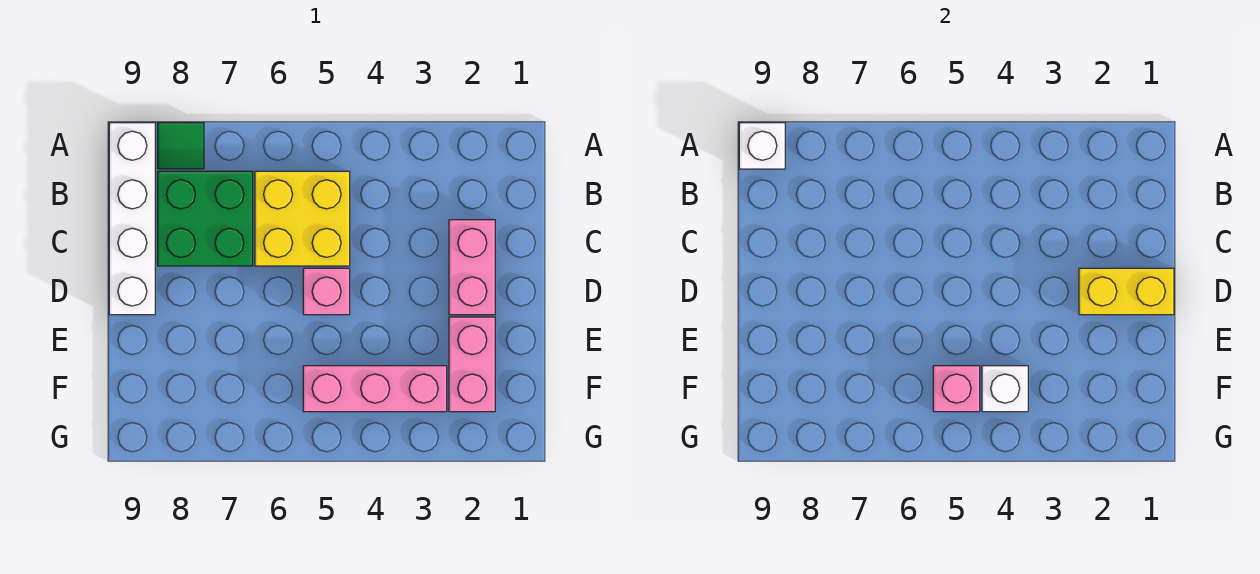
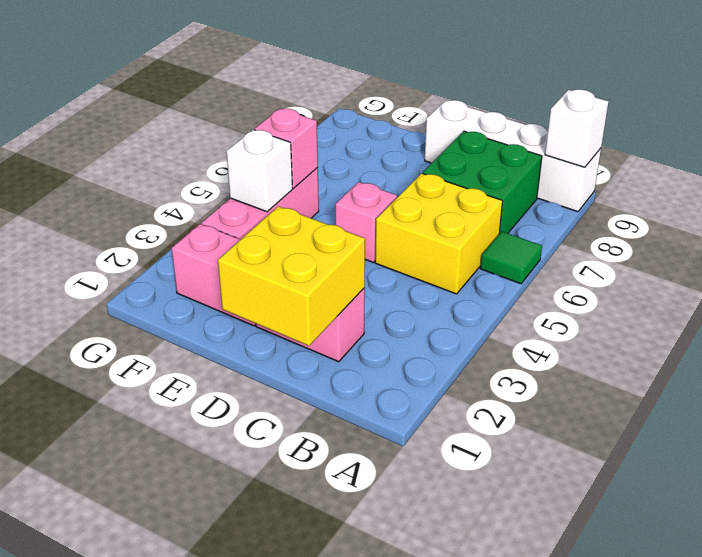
green 1x1 tile [158,123,204,169] -> green 1x1 tile moved to [481,232,542,284]
yellow 1x2 brick [1079,268,1174,315] -> yellow 2x2 brick [218,206,365,346]

